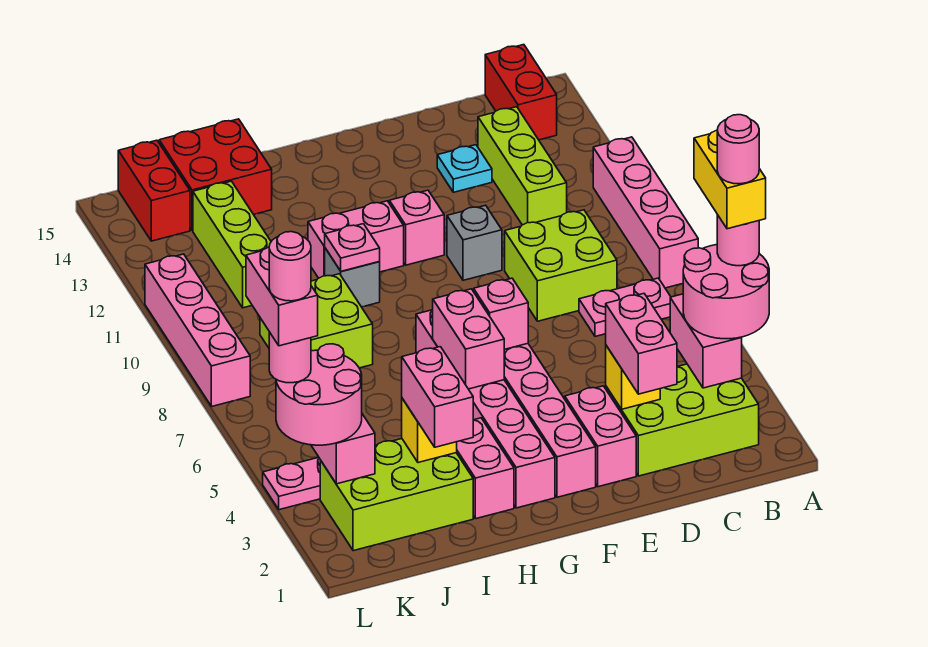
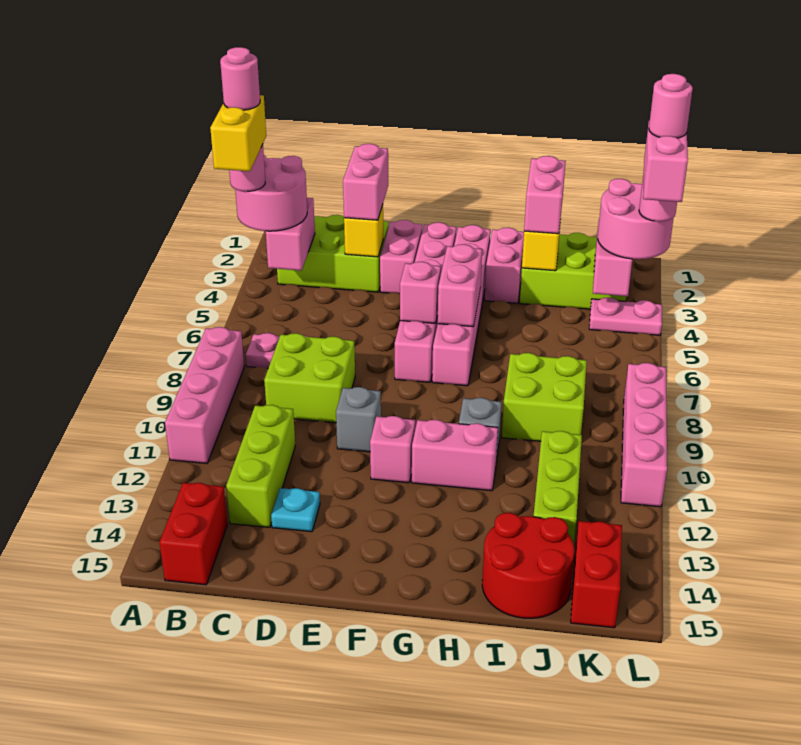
pink 1x1 plate [325,224,380,271] -> none
red 2x2 brick [159,119,272,230] -> red 2x2 round brick [482,513,574,618]

